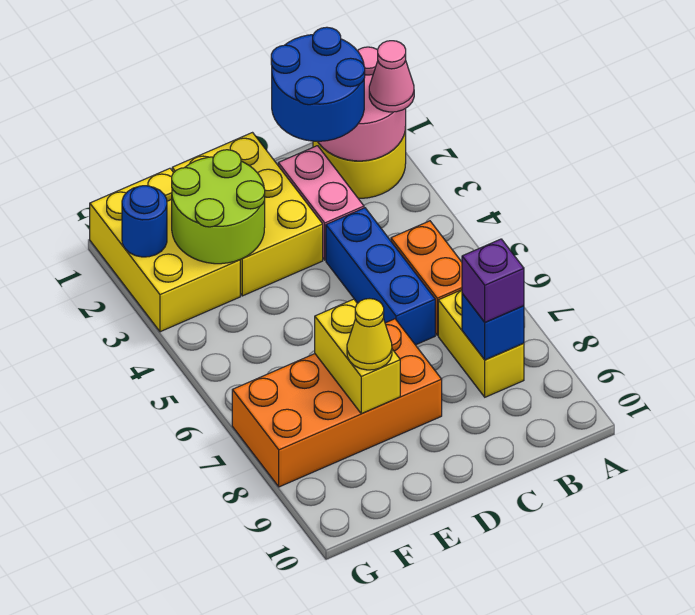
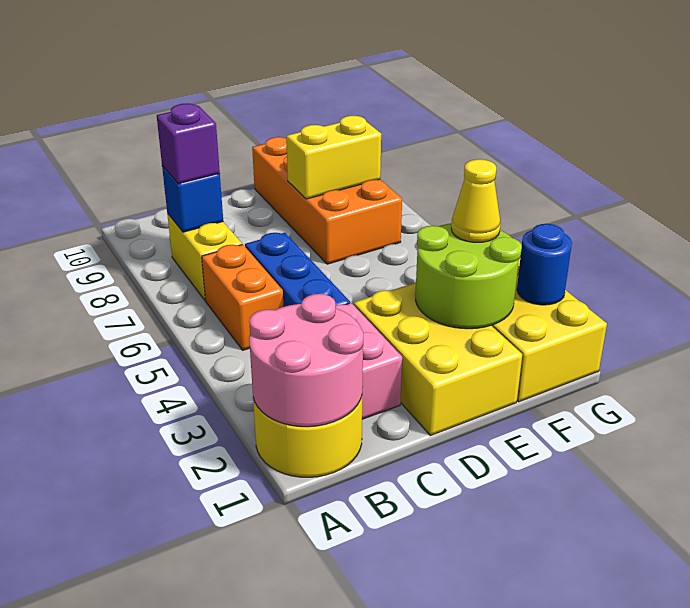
pink 1x1 cone [369,41,414,112] -> none
blue 2x2 round brick [271,27,365,141] -> none
orange 2x4 brick [232,319,442,487] -> orange 2x4 brick turned to [252,137,402,264]
yellow 1x2 brick [315,299,400,414] -> yellow 1x2 brick turned to [286,116,381,199]
yellow 1x1 cone [347,299,392,370] -> yellow 1x1 cone moved to [451,159,501,242]

